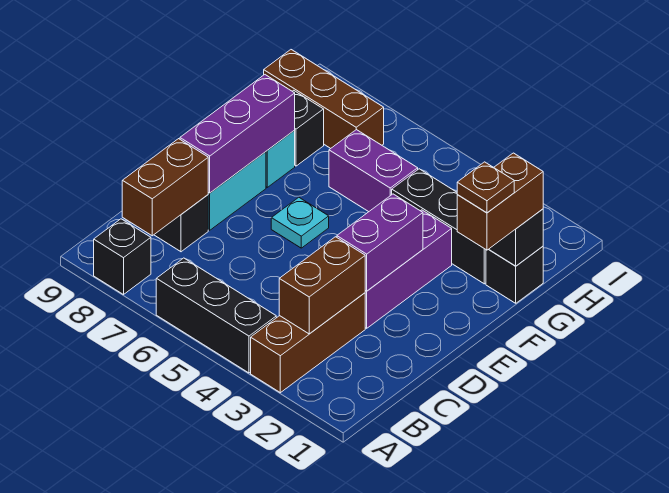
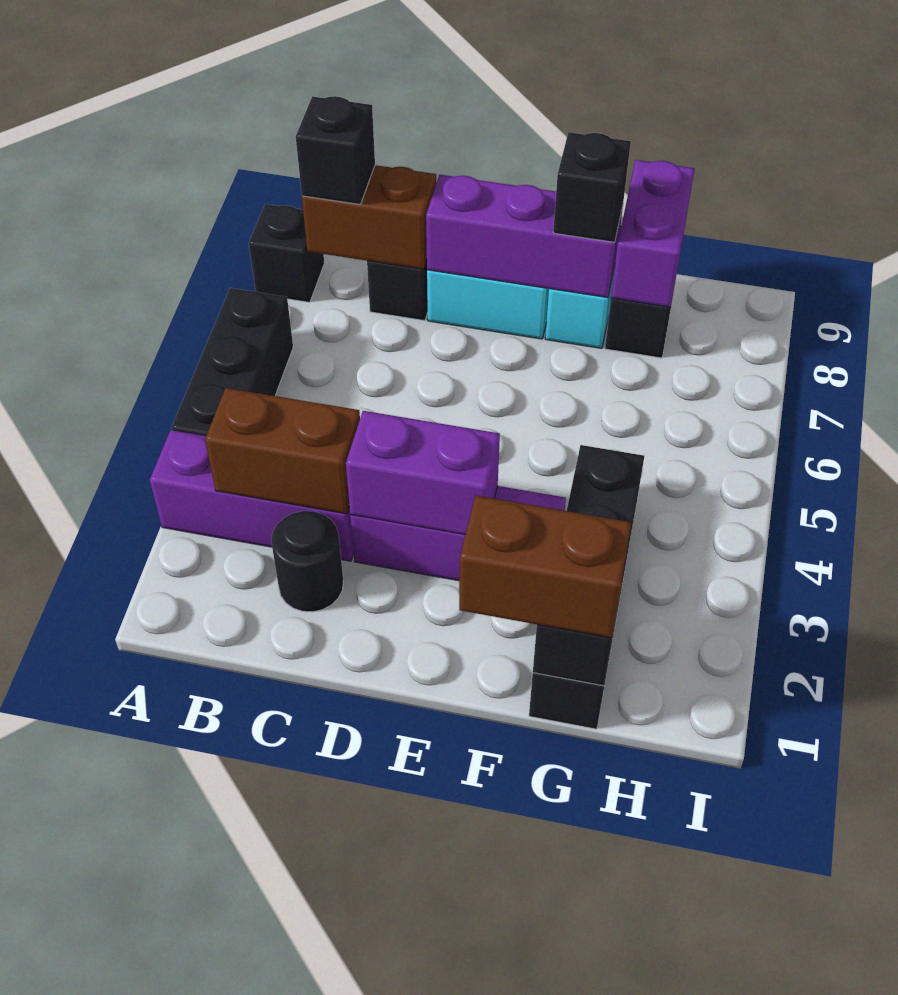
brown 1x3 brick [251,293,365,393] -> purple 1x3 brick [150,430,354,561]
none -> black 1x1 brick [296,96,375,204]
none -> black 1x1 round brick [271,511,343,612]
cyan 1x1 plate [271,197,329,248] -> none
brown 1x1 plate [457,162,514,213] -> none
none -> black 1x1 brick [553,132,631,242]
purple 1x2 brick [329,130,418,212] -> purple 1x2 brick moved to [611,160,694,307]
brown 1x3 brick [264,50,384,149] -> none

